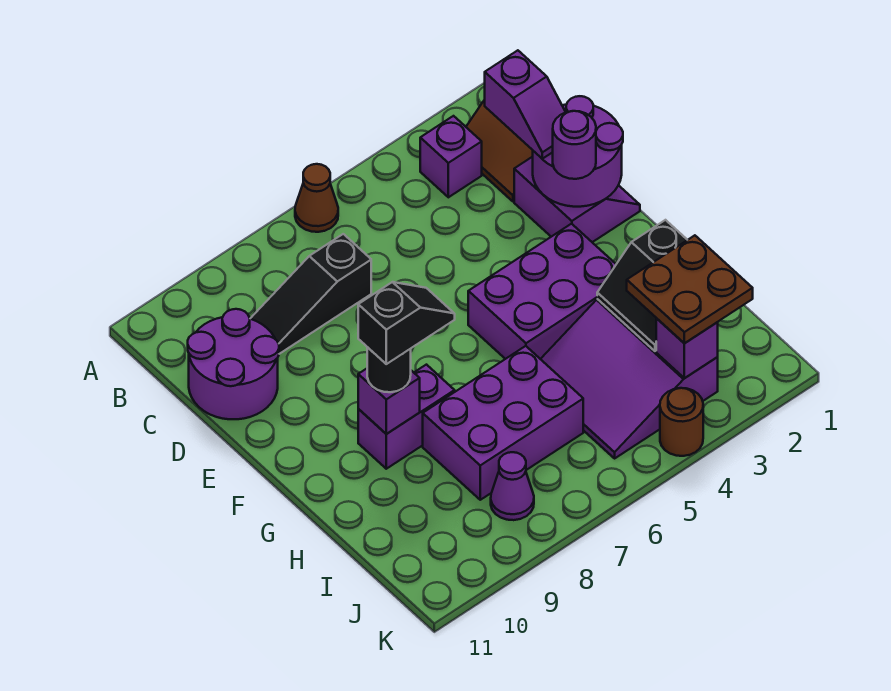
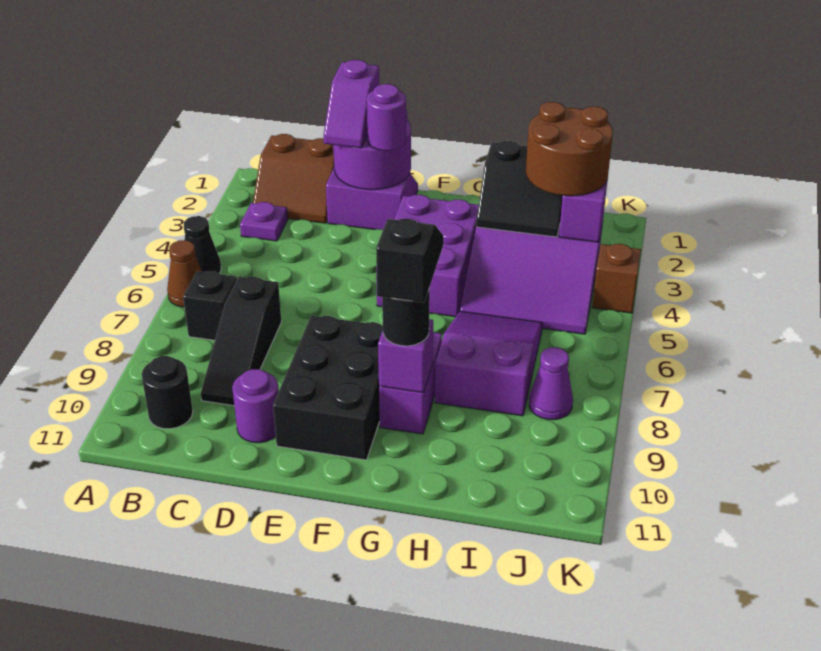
none -> black 1x1 cone [184,216,221,273]
purple 1x1 brick [420,116,482,197] -> purple 1x1 plate [240,202,288,241]
none -> black 1x1 brick [183,271,237,340]
none -> black 1x1 round brick [141,356,193,429]
purple 1x2 slope [485,50,566,159] -> purple 1x2 slope turned to [323,60,379,148]
purple 2x2 round brick [188,309,279,419] -> purple 1x1 round brick [232,369,279,443]
none -> black 2x3 brick [273,316,383,460]
purple 2x3 brick [423,346,583,500] -> purple 2x3 slope [435,311,543,416]
brown 2x2 plate [627,235,753,343] -> brown 2x2 round brick [526,102,613,196]
brown 1x1 round brick [660,388,703,456] -> brown 1x1 brick [592,244,641,313]

